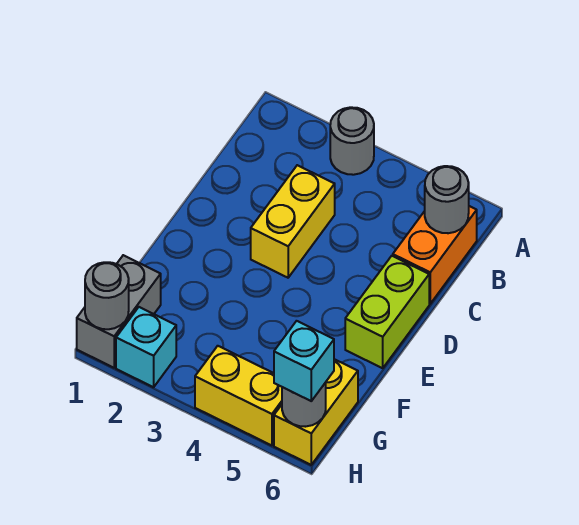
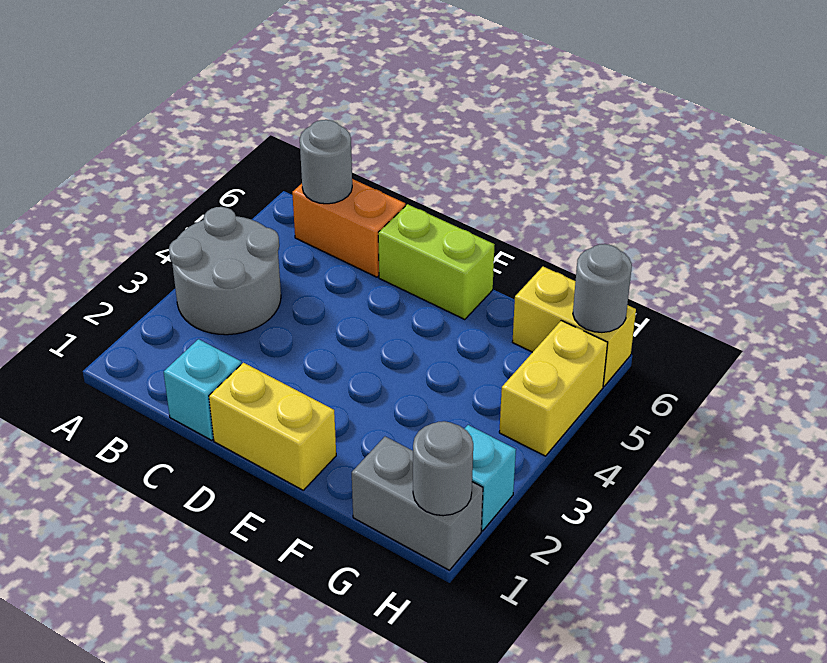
grey 1x1 round brick [330,107,374,175] -> grey 2x2 round brick [169,207,281,335]
yellow 1x2 brick [251,165,335,278] -> yellow 1x2 brick moved to [209,363,336,490]
cyan 1x1 brick [274,321,334,401] -> cyan 1x1 brick moved to [164,339,241,440]

